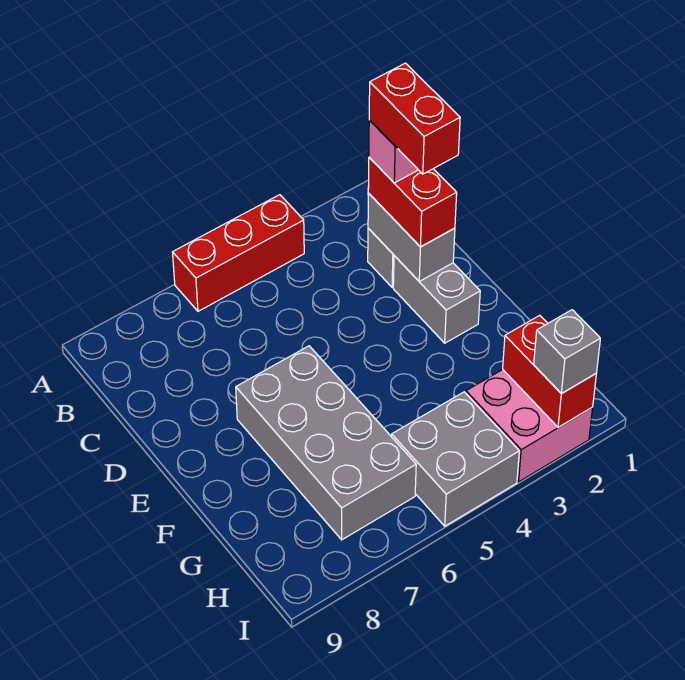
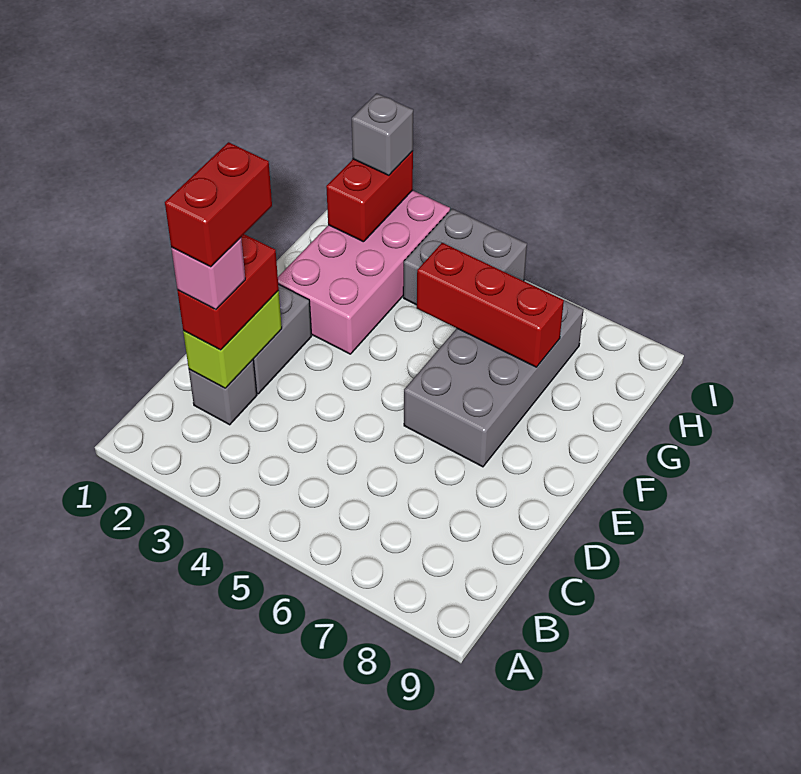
red 1x3 brick [172,195,304,311] -> red 1x3 brick moved to [417,243,564,367]
grey 1x2 brick [368,193,455,281] -> lime 1x2 brick [183,291,282,388]
pink 2x2 brick [466,370,593,482] -> pink 2x4 brick [278,190,450,354]

